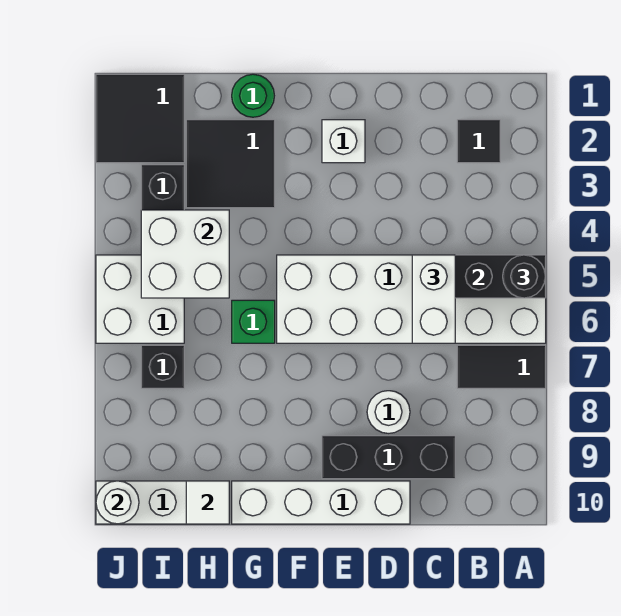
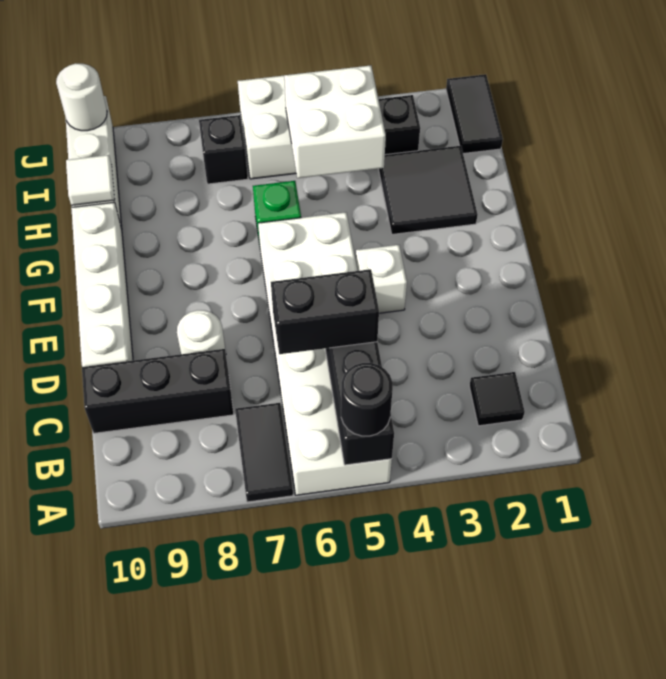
white 1x2 brick [412,255,455,343] -> black 1x2 brick [271,269,379,354]
black 1x3 brick [322,436,455,479] -> black 1x3 brick turned to [82,349,234,433]
white 1x1 brick [322,120,365,163] -> white 1x1 brick moved to [356,245,407,313]
green 1x1 round brick [232,74,274,117] -> none
black 2x2 tile [96,74,184,163] -> black 1x2 tile [446,74,503,154]

